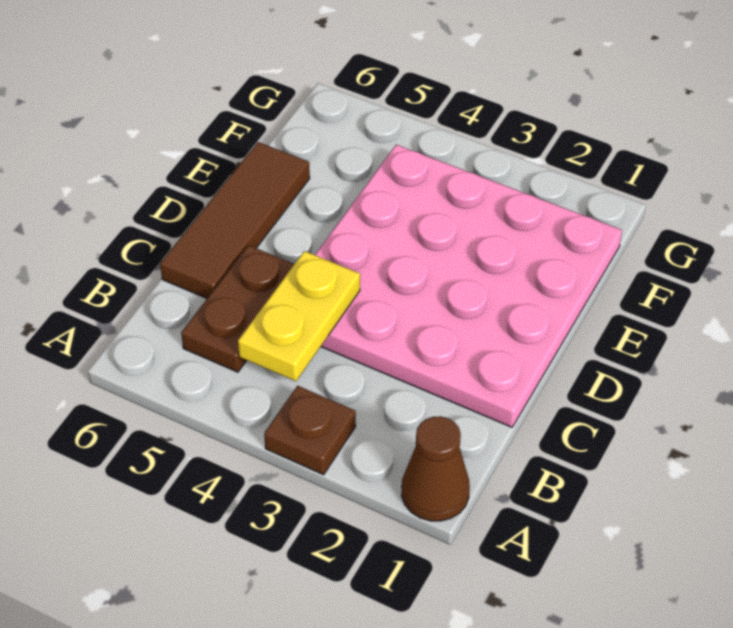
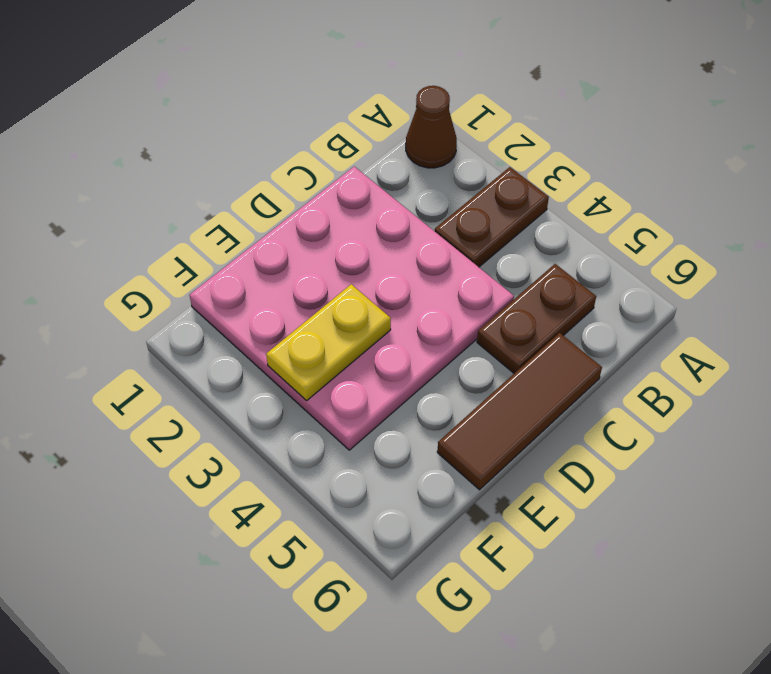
brown 1x1 plate [264,386,356,475] -> brown 1x2 plate [435,167,549,267]
yellow 1x2 plate [238,251,360,381] -> yellow 1x2 plate moved to [266,284,391,401]

